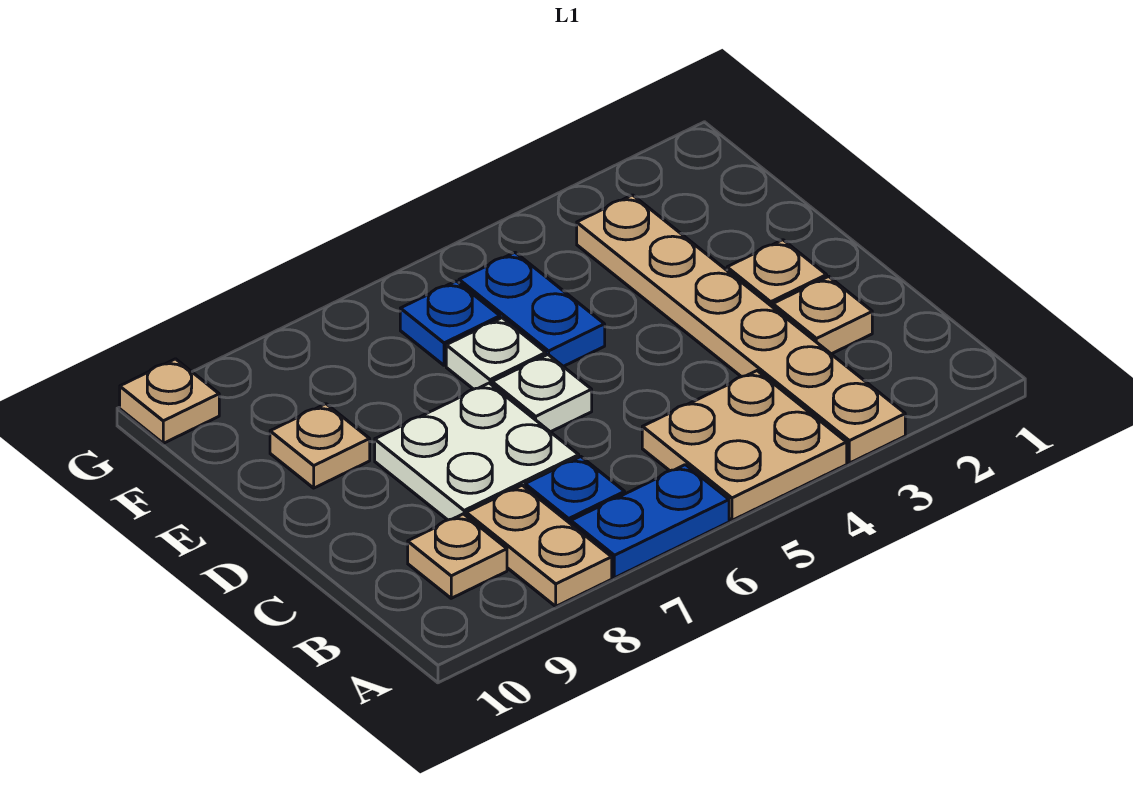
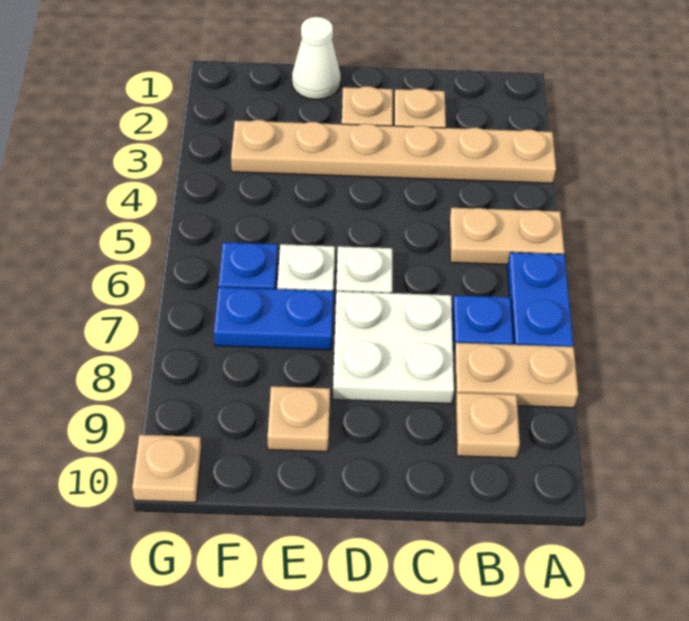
tan 2x2 plate [642,371,847,520] -> tan 1x2 plate [449,208,564,265]
none -> white 1x1 cone [292,17,341,99]
blue 1x2 plate [459,252,605,366] -> blue 1x2 plate moved to [214,287,333,350]

